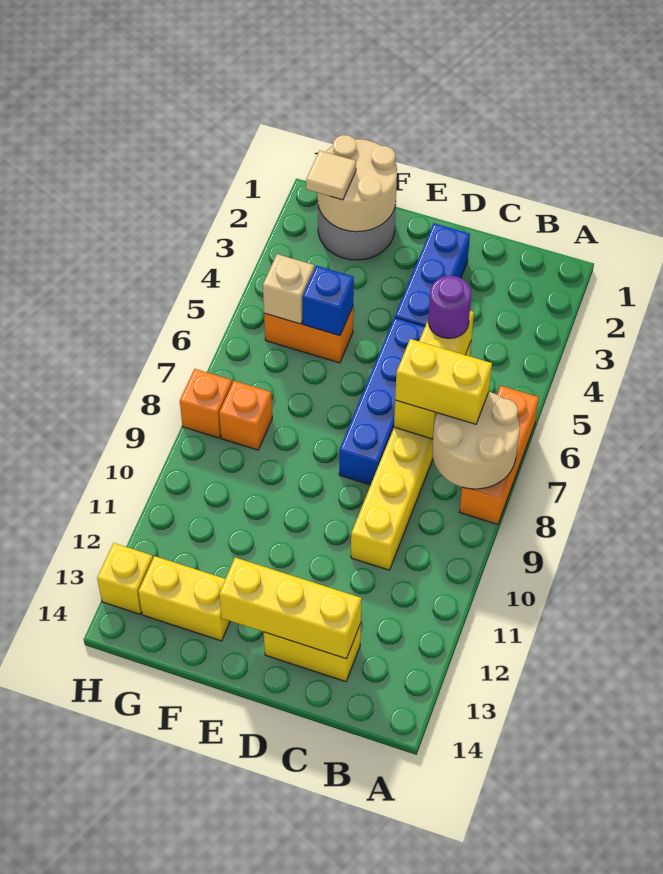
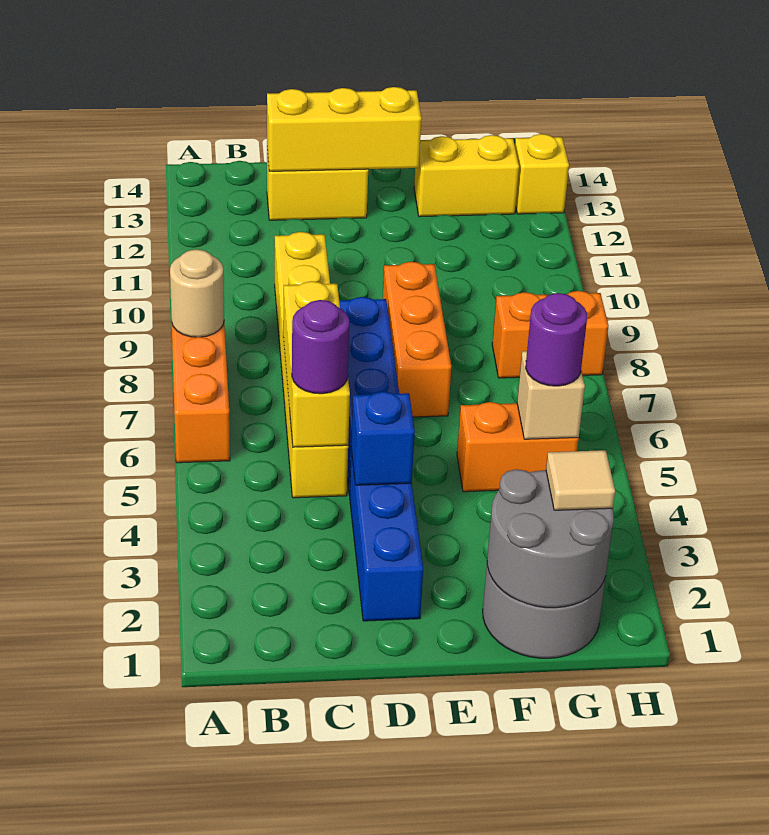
tan 2x2 round brick [432,392,520,489] -> tan 1x1 round brick [170,249,224,337]
yellow 1x2 brick [395,339,492,424] -> none
none -> orange 1x3 brick [383,262,451,417]
tan 2x2 round brick [318,135,397,232] -> grey 2x2 round brick [487,469,614,608]
blue 1x1 brick [302,266,354,336] -> blue 1x1 brick moved to [351,392,415,485]
none -> purple 1x1 round brick [526,293,587,386]

